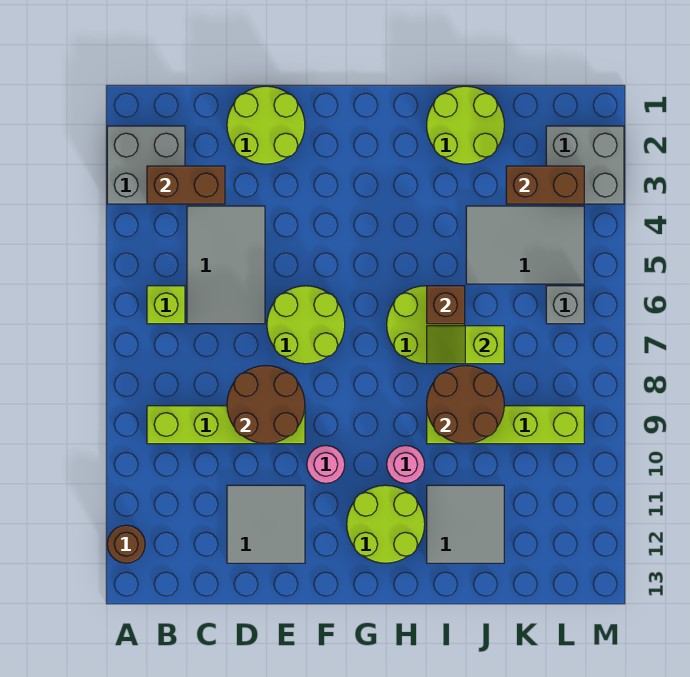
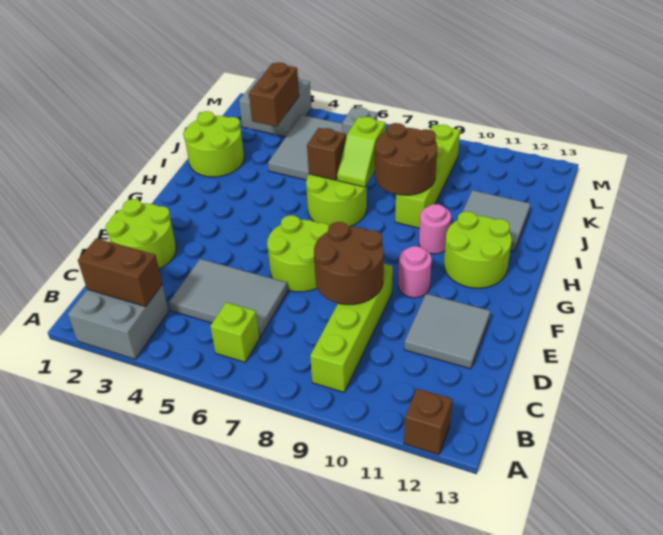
brown 1x1 round brick [107,525,145,563] -> brown 1x1 brick [404,389,452,455]
brown 1x2 brick [147,166,225,204] -> brown 1x2 brick turned to [78,238,162,307]

